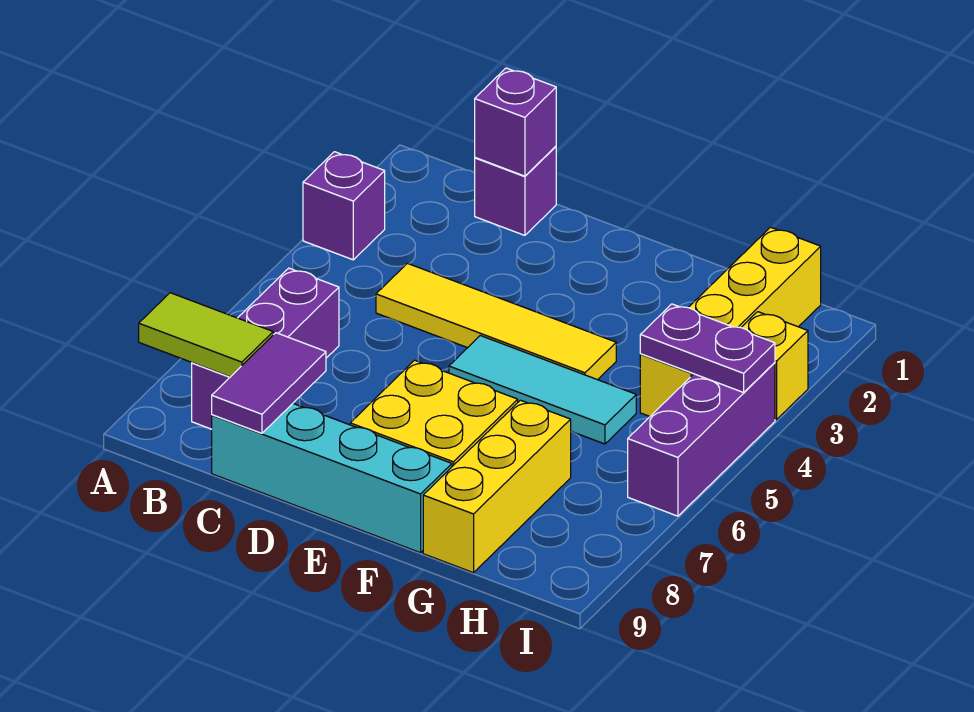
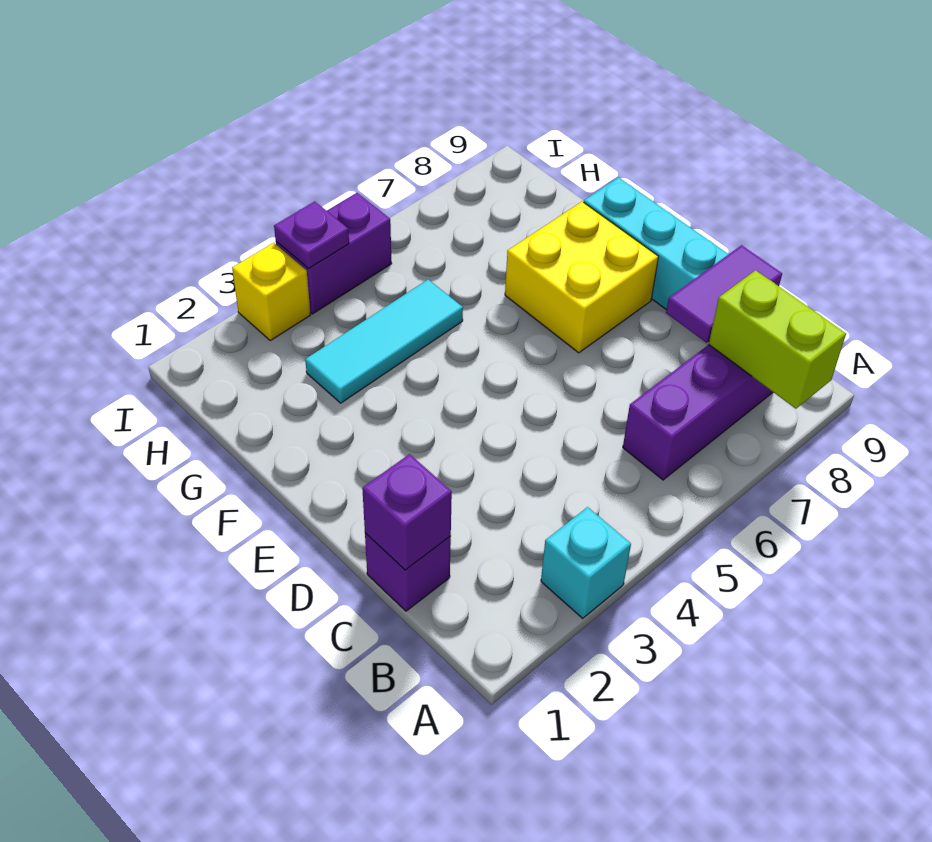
purple 1x1 brick [303,152,385,260] -> cyan 1x1 brick [541,507,631,618]
lime 1x2 tile [139,293,273,377] -> lime 1x2 brick [709,270,846,409]
yellow 1x4 tile [376,263,616,380] -> none
cyan 1x3 tile [449,336,636,444] -> cyan 1x3 tile turned to [305,279,463,403]
yellow 1x3 brick [423,400,571,573] -> none
yellow 1x4 brick [640,227,821,416] -> none
purple 1x2 plate [640,304,775,392] -> purple 1x1 plate [274,201,349,268]
purple 1x3 brick [628,363,775,516] -> purple 1x2 brick [276,193,392,314]

